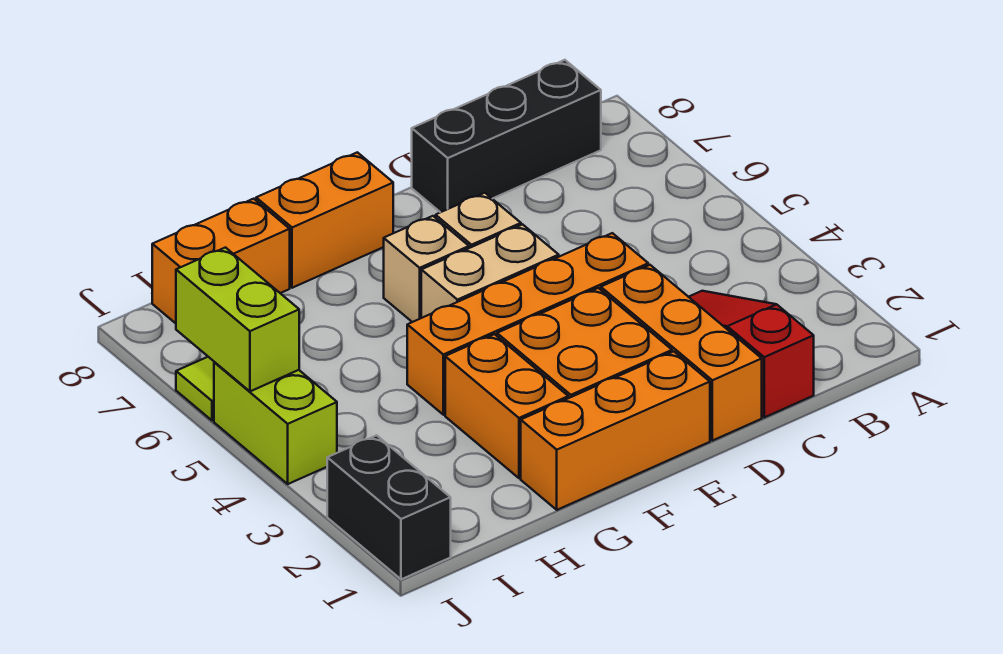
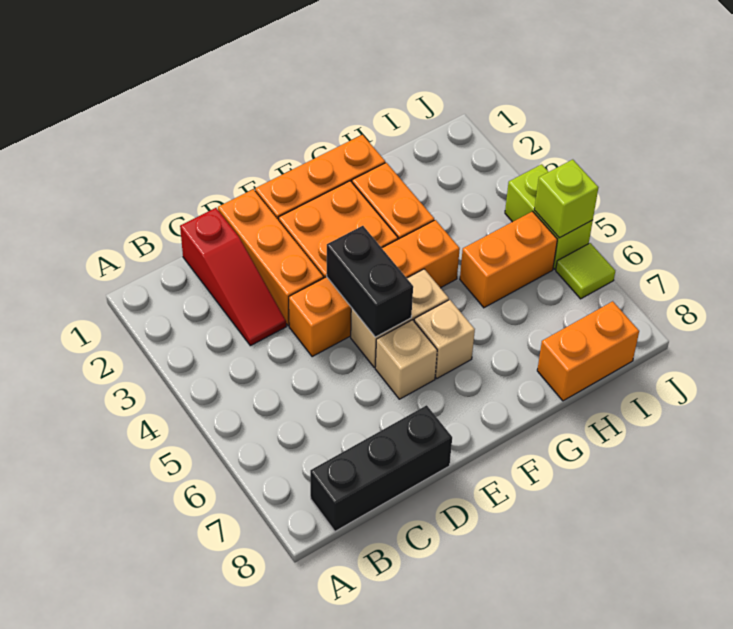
orange 1x2 brick [256,152,393,288] -> orange 1x2 brick moved to [460,211,557,308]
black 1x2 brick [327,435,451,579] -> black 1x2 brick moved to [327,226,413,337]
lime 1x2 brick [176,248,299,391] -> lime 1x1 brick [534,160,598,238]

